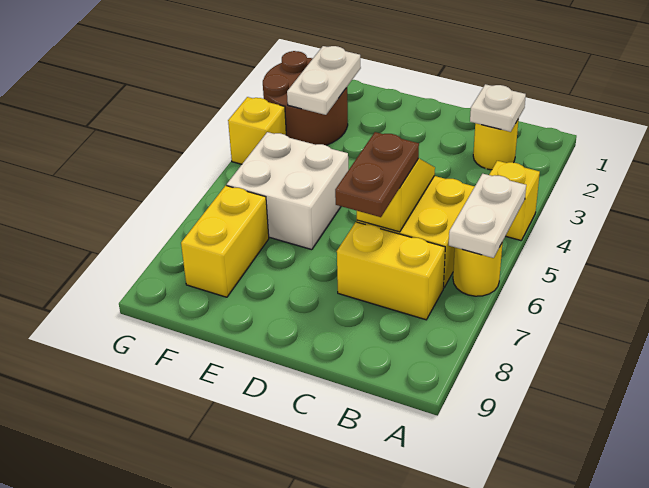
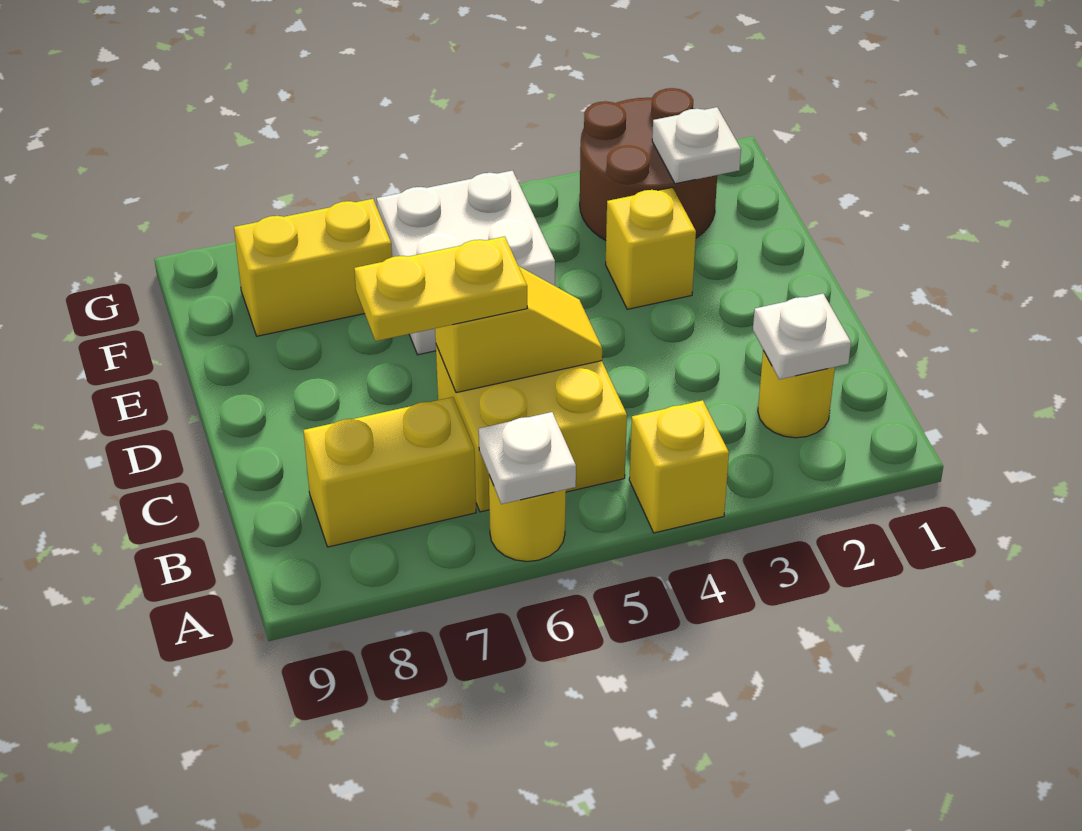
white 1x2 plate [449,174,526,258] -> white 1x1 plate [479,412,576,504]
yellow 1x2 brick [337,222,445,320] -> yellow 1x2 brick turned to [303,397,476,547]
brown 1x2 plate [335,132,419,217] -> yellow 1x2 plate [354,237,527,341]
white 1x2 plate [287,46,361,115] -> white 1x1 plate [652,107,741,184]
yellow 1x1 brick [228,97,286,164] -> yellow 1x1 brick moved to [606,187,696,309]

